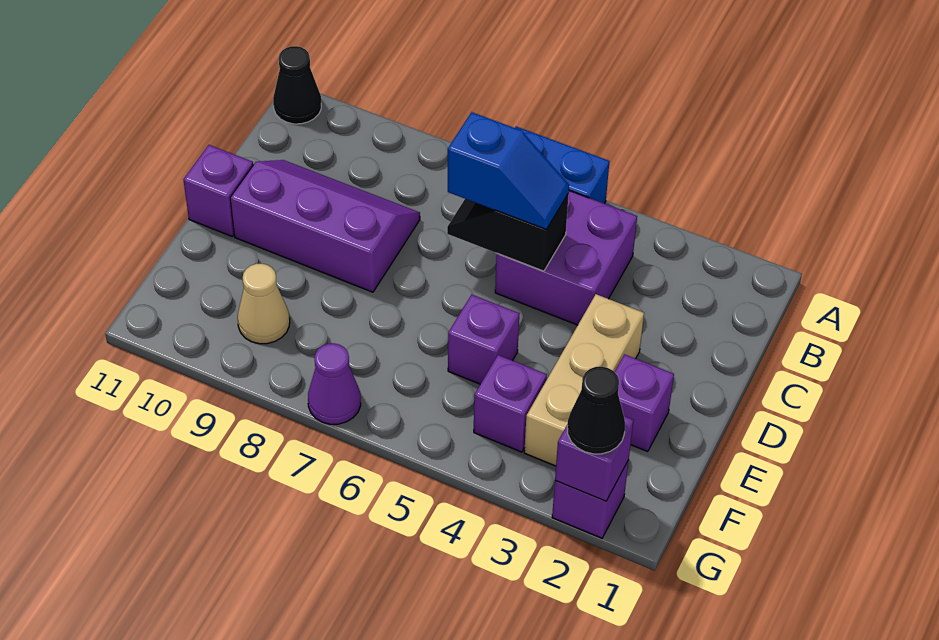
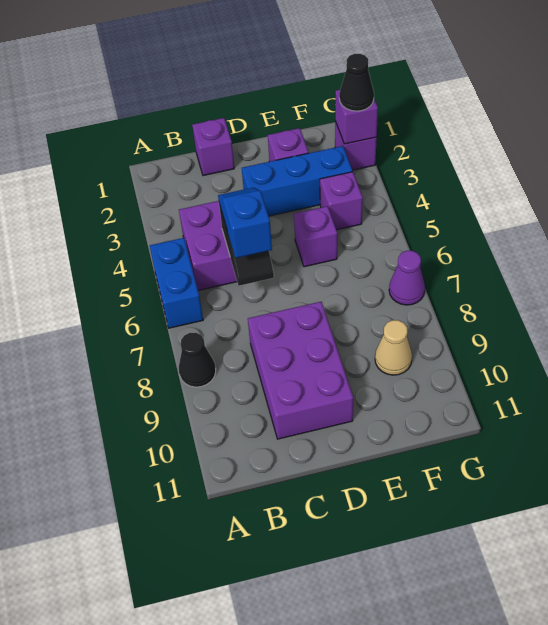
black 1x1 cone [273,46,321,124] -> black 1x1 cone moved to [179,333,216,387]
purple 2x3 slope [230,160,420,292] -> purple 2x3 brick [248,302,353,439]
tan 1x3 brick [524,294,644,466] -> blue 1x3 brick [242,146,353,216]
purple 1x1 brick [183,145,253,236] -> purple 1x1 brick moved to [192,118,234,176]

